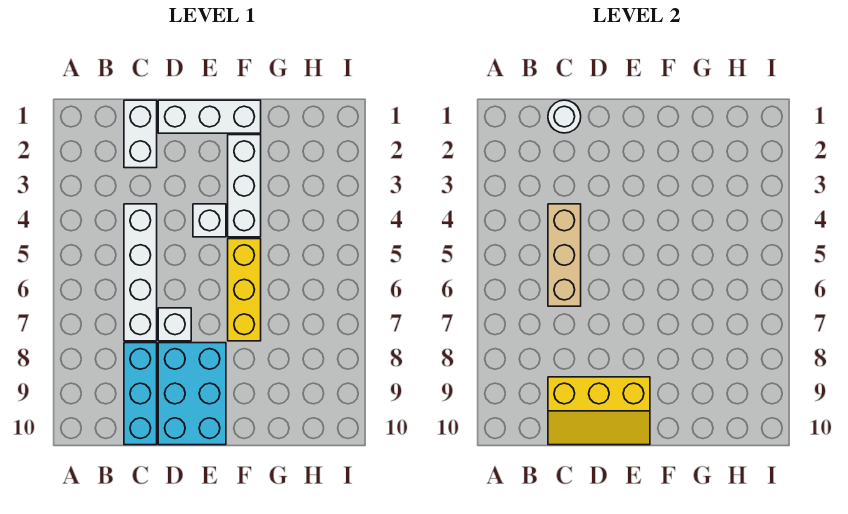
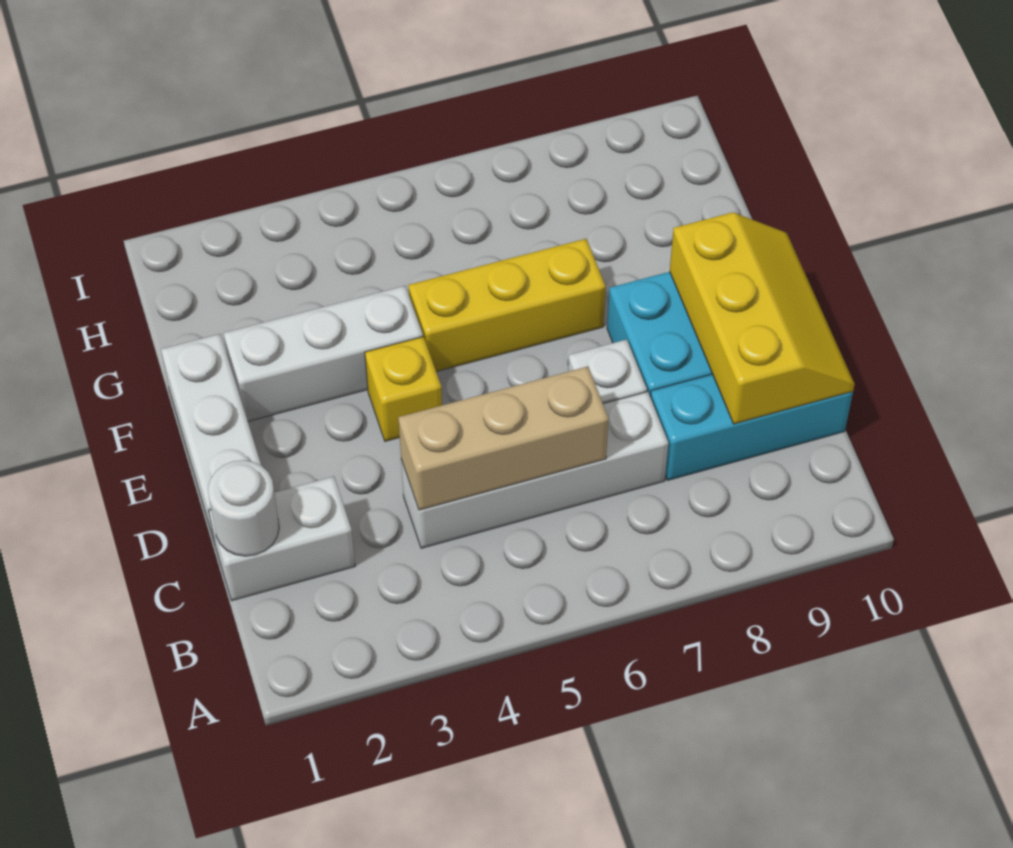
white 1x1 brick [193,204,226,237] -> yellow 1x1 brick [365,337,442,441]

